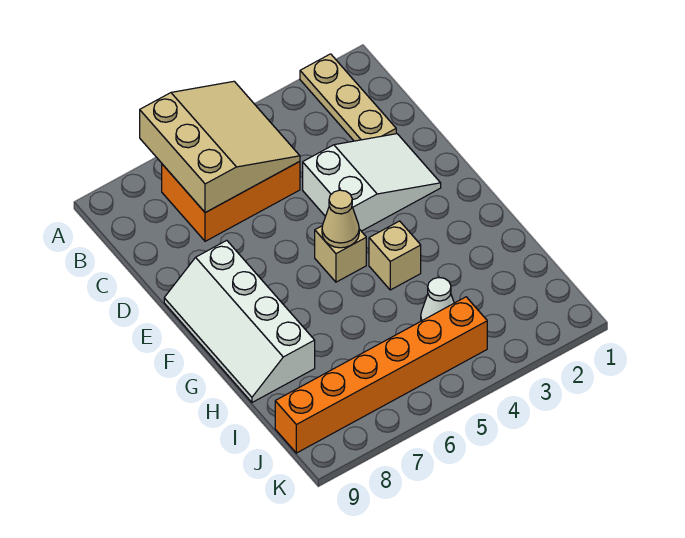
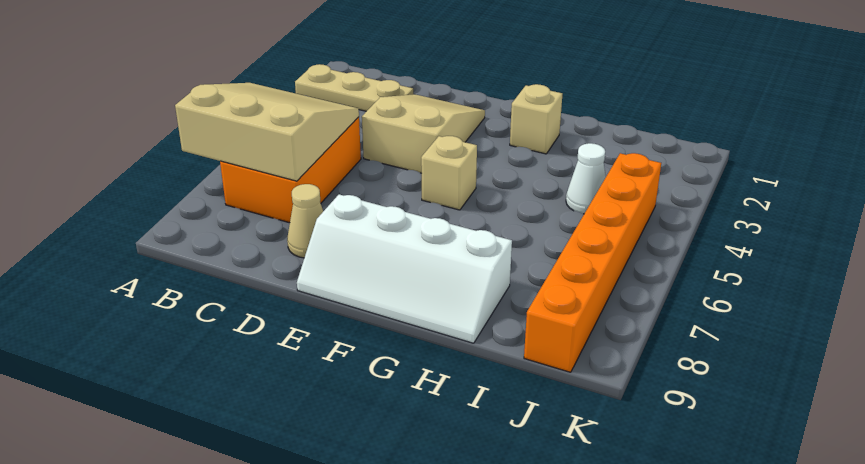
white 2x3 slope [303,134,441,231] -> tan 2x3 slope [362,94,485,173]
tan 1x1 cone [322,190,359,248] -> tan 1x1 cone moved to [287,184,323,258]
tan 1x1 brick [369,221,421,290] -> tan 1x1 brick moved to [510,84,562,154]

